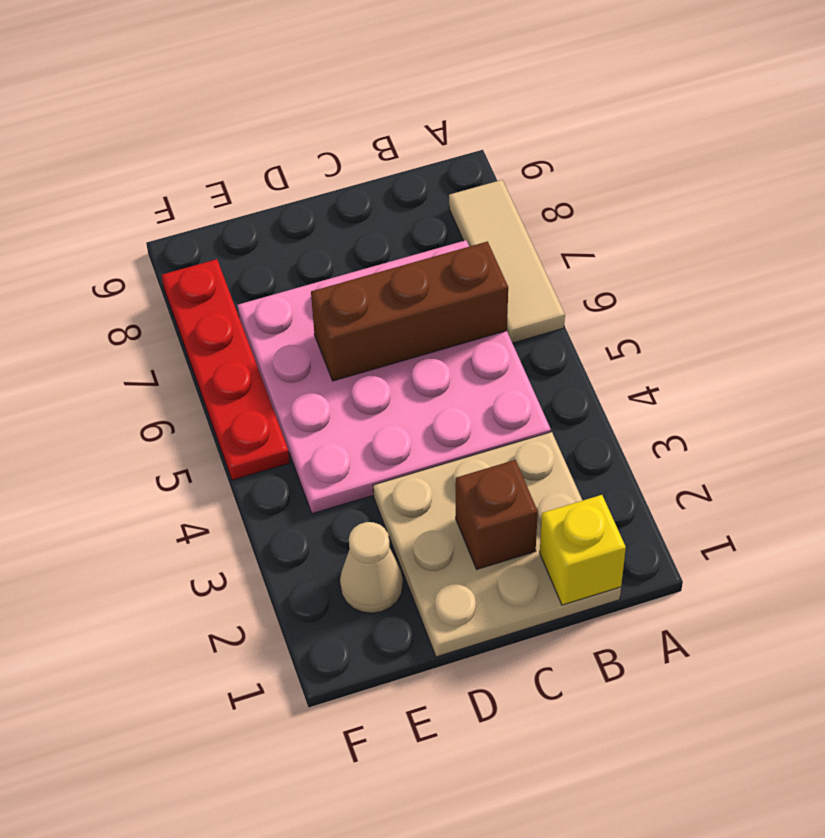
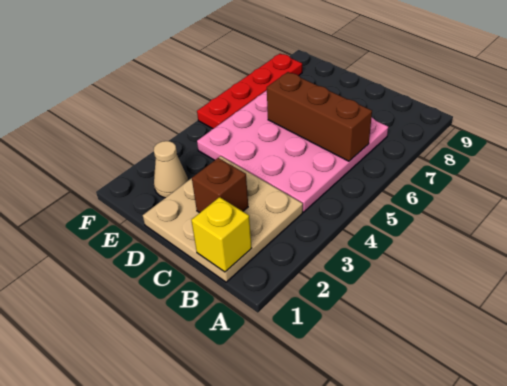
tan 1x3 tile [449,180,565,343] -> none

